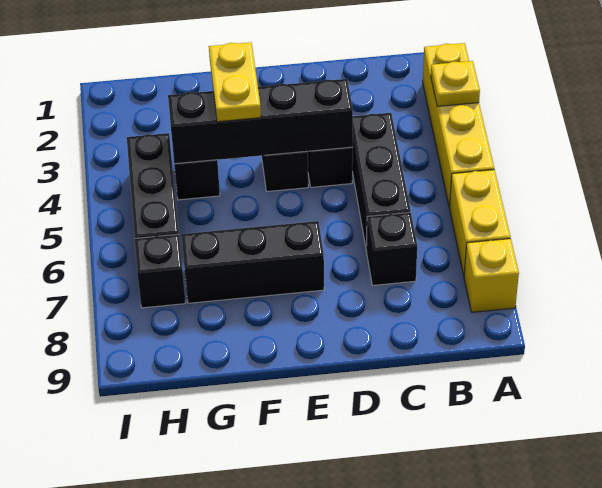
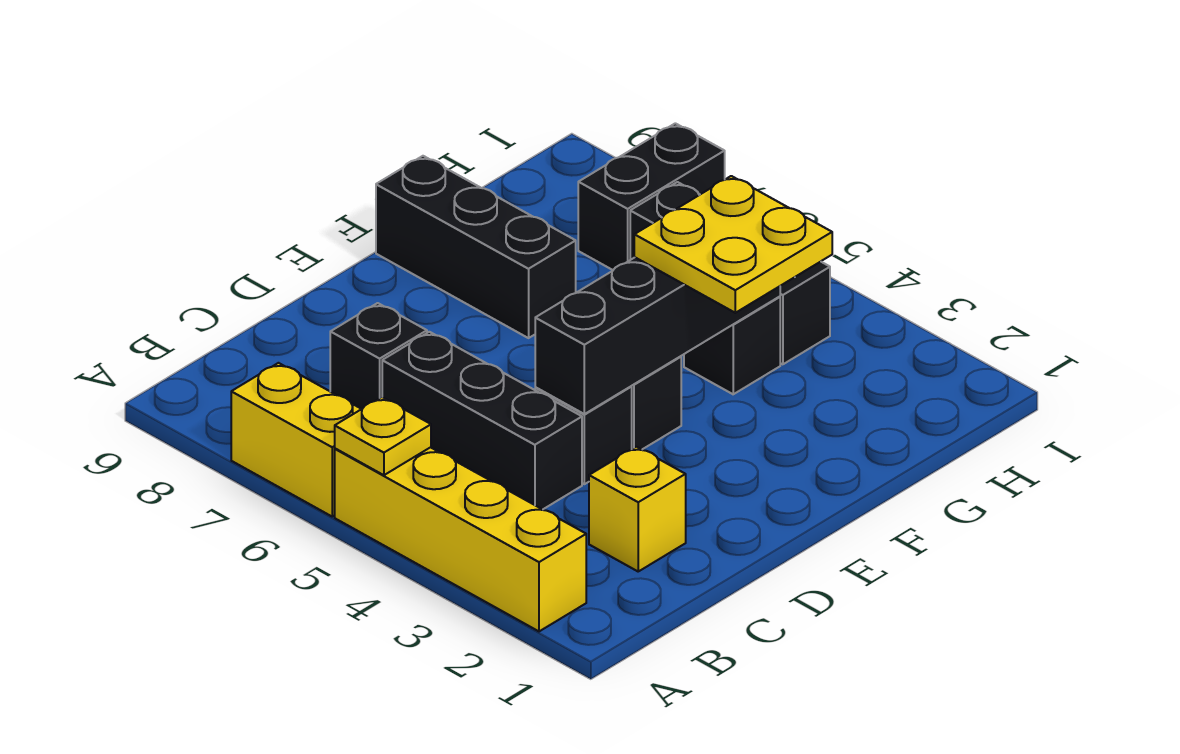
yellow 1x1 plate [431,61,480,106] -> yellow 1x1 plate moved to [335,397,431,475]
yellow 1x1 brick [464,239,519,312] -> yellow 1x1 brick moved to [589,447,686,571]
black 1x3 brick [181,221,324,303] -> black 1x3 brick turned to [376,156,576,338]
yellow 1x2 plate [209,42,261,122] -> yellow 2x2 plate [634,176,832,313]
black 1x1 brick [135,234,186,308] -> black 1x2 brick [578,123,725,270]

